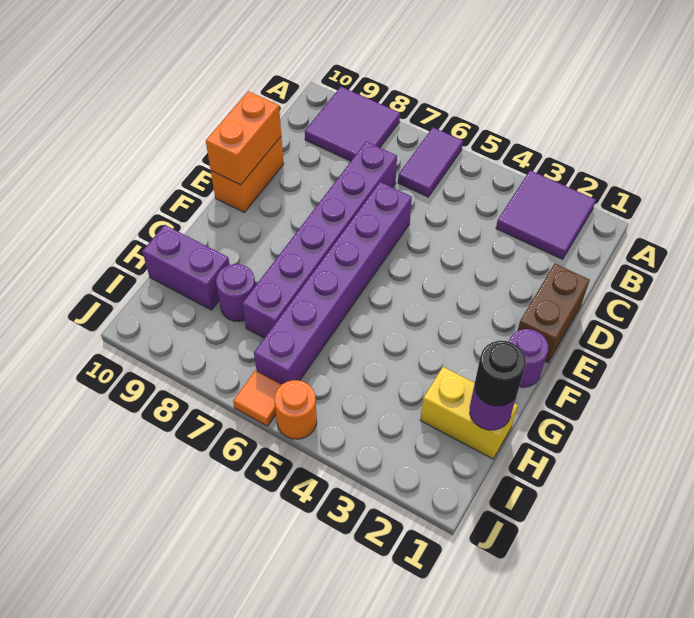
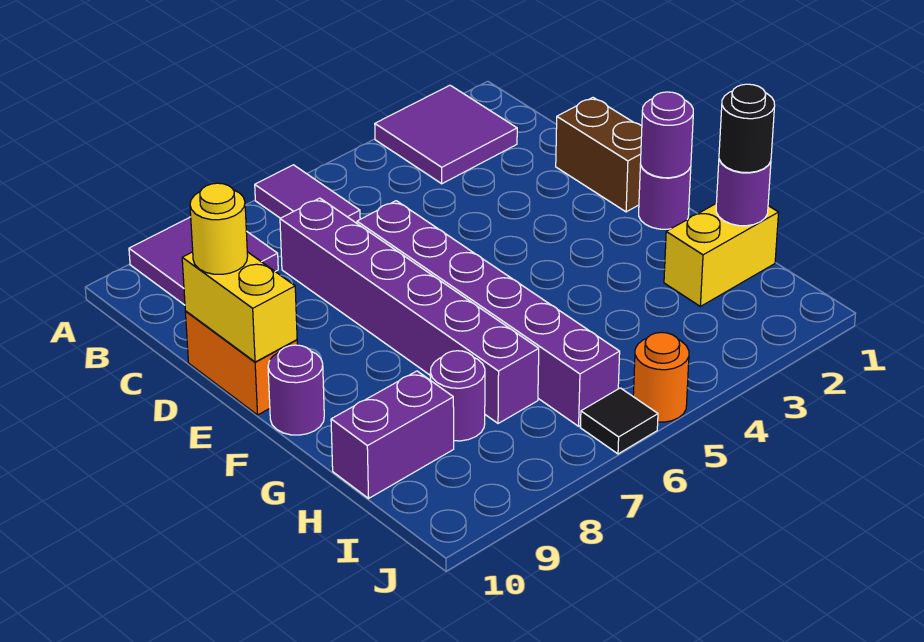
orange 1x2 brick [206,91,281,185] -> yellow 1x2 brick [182,252,297,362]
none -> yellow 1x1 round brick [190,183,248,274]
none -> purple 1x1 round brick [640,92,693,178]
none -> purple 1x1 round brick [268,345,324,435]
orange 1x1 tile [233,371,281,426] -> black 1x1 tile [580,388,658,454]

